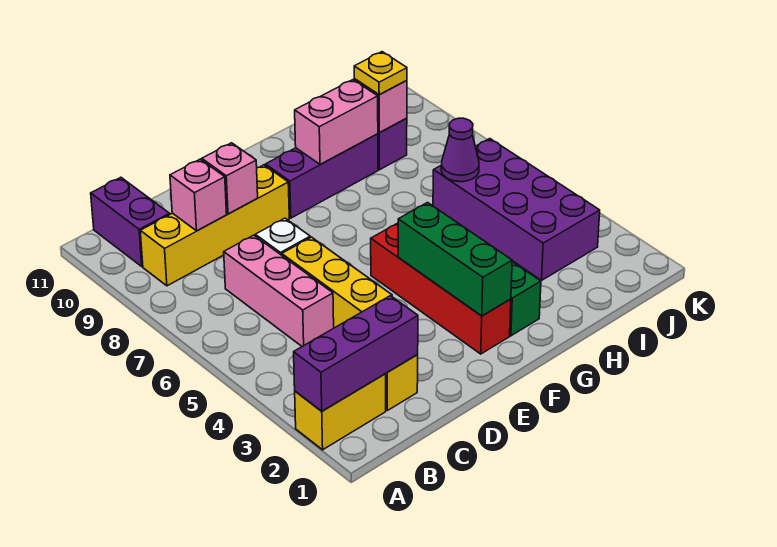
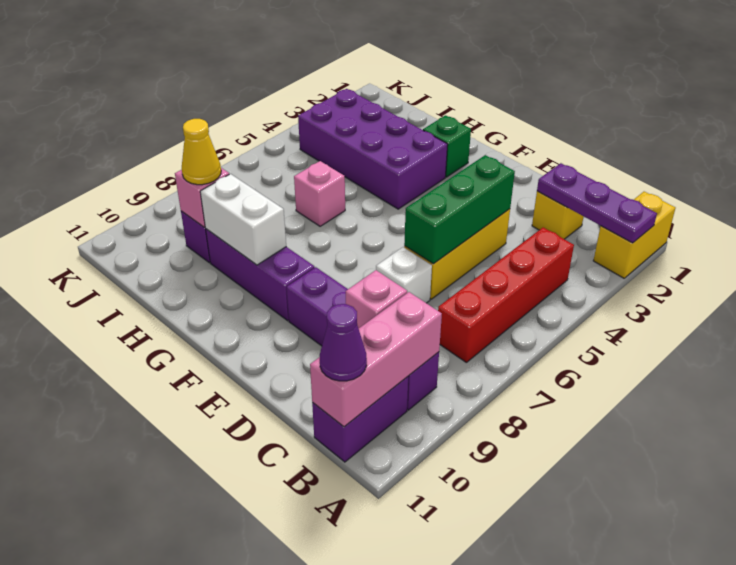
yellow 1x2 brick [295,374,386,450] -> yellow 1x2 brick turned to [593,192,675,278]
purple 1x3 brick [294,296,418,411] -> purple 1x3 plate [537,163,657,243]
yellow 1x4 brick [140,165,289,286] -> purple 1x4 brick [287,267,439,410]
pink 1x3 brick [224,235,334,346] -> pink 1x3 brick moved to [310,292,442,427]
pink 1x1 brick [202,143,258,214] -> pink 1x1 brick moved to [294,161,345,226]
red 1x4 brick [371,223,511,354] -> red 1x4 brick moved to [438,227,574,363]
green 1x3 brick [398,203,512,316] -> green 1x3 brick moved to [404,155,515,264]
pink 1x2 brick [295,80,378,165] -> white 1x2 brick [200,174,286,265]
purple 2x4 brick [433,139,600,280] -> purple 2x4 brick turned to [298,89,448,209]
purple 1x1 cone [441,118,479,182] -> purple 1x1 cone moved to [320,304,367,381]
yellow 1x1 plate [354,52,407,95] -> yellow 1x1 cone [182,119,221,185]

